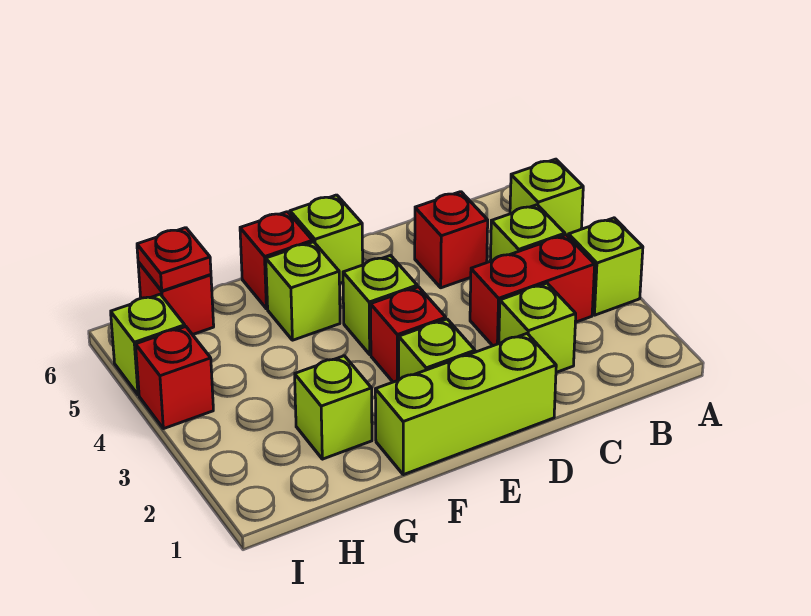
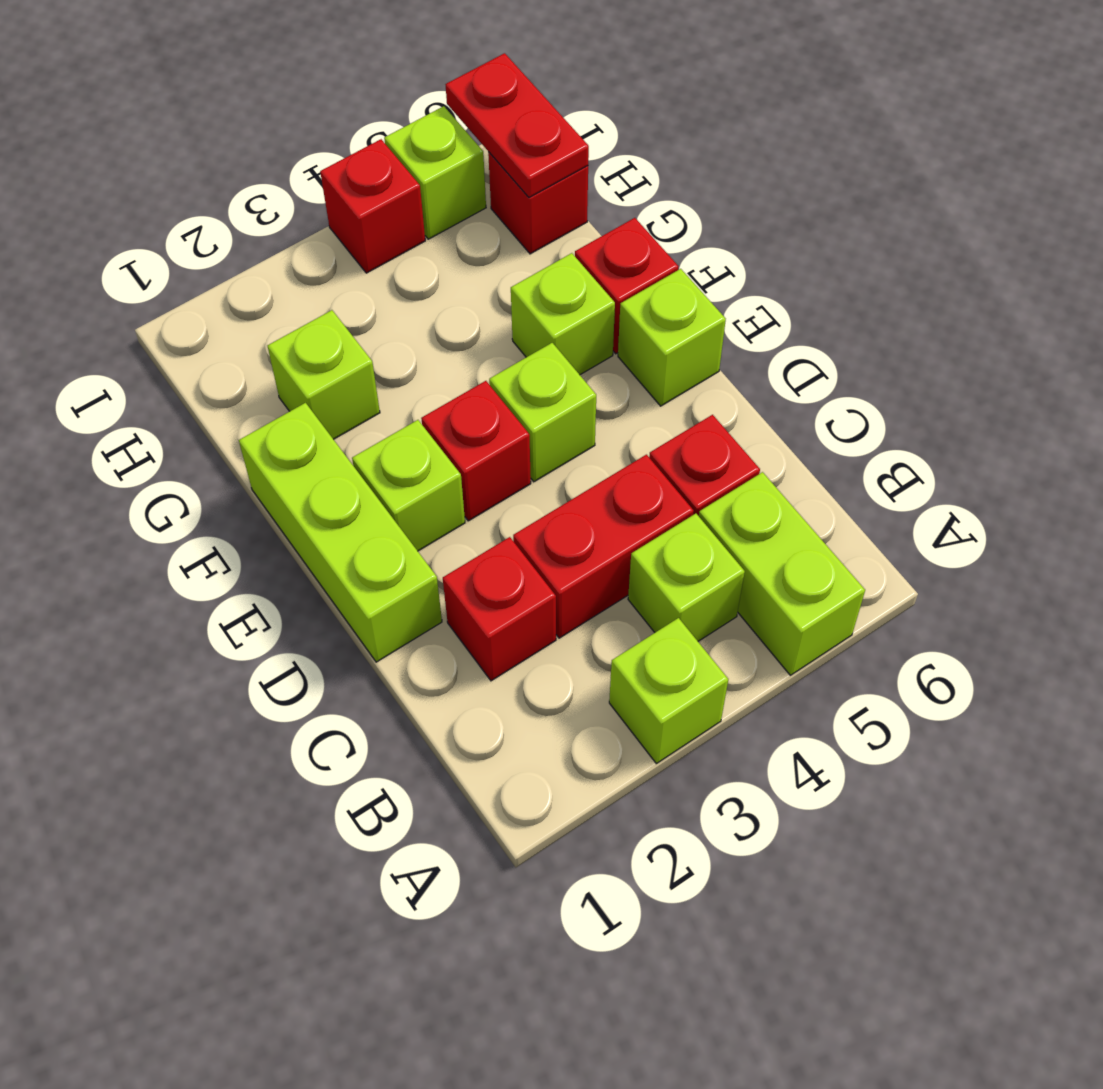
lime 1x1 brick [510,159,583,237] -> lime 1x2 brick [699,472,865,675]
red 1x2 brick [470,235,595,346] -> red 1x2 brick turned to [513,455,694,638]
lime 1x1 brick [499,283,576,372] -> red 1x1 brick [443,537,556,681]
red 1x1 plate [137,228,211,291] -> red 1x2 plate [445,53,589,198]

